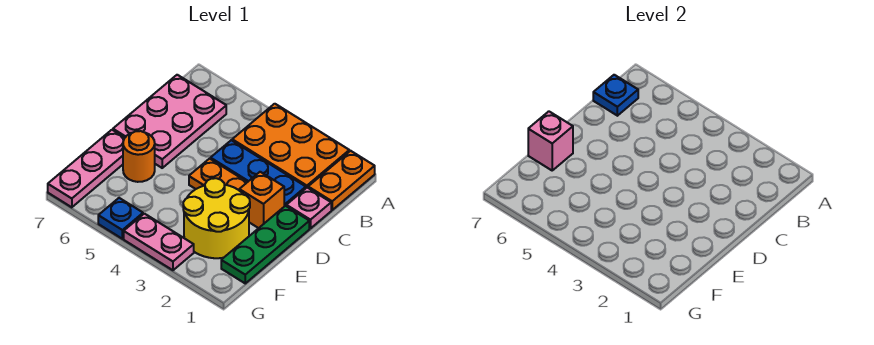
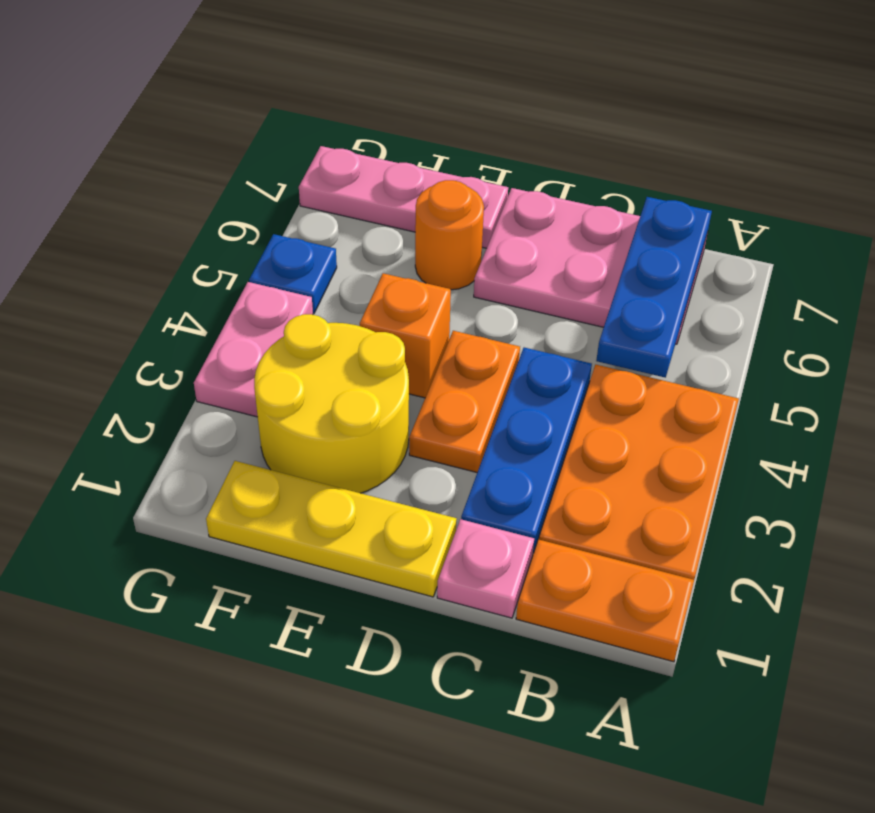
blue 1x1 plate [593,75,638,116] -> blue 1x3 plate [596,197,712,378]
green 1x3 plate [221,206,309,283] -> yellow 1x3 plate [206,461,457,597]
orange 1x1 brick [239,172,284,228] -> orange 1x1 brick moved to [360,273,451,398]
pink 1x1 brick [528,111,573,170] -> none

